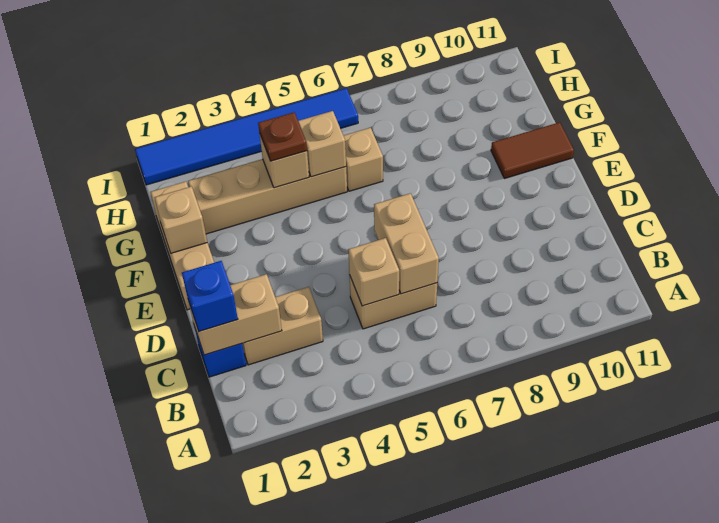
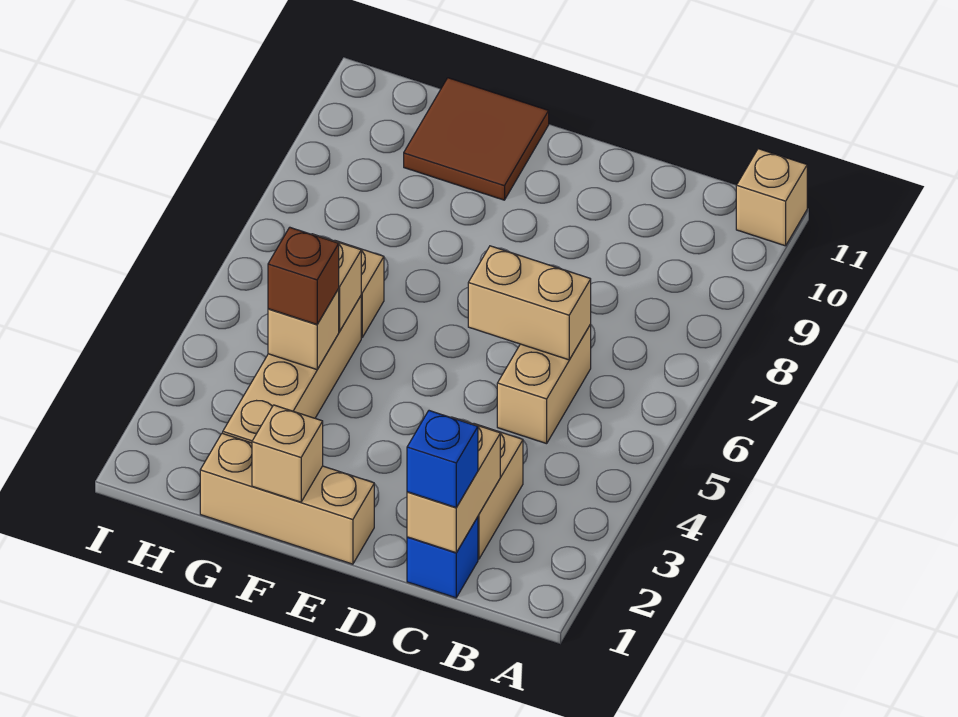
tan 1x1 brick [348,238,399,306] -> tan 1x1 brick moved to [736,149,807,246]
brown 1x2 tile [491,122,574,179] -> brown 2x2 tile [404,78,549,200]
brown 1x1 plate [258,112,307,161] -> brown 1x1 brick [268,227,339,324]
blue 1x6 tile [135,88,358,185] -> none

